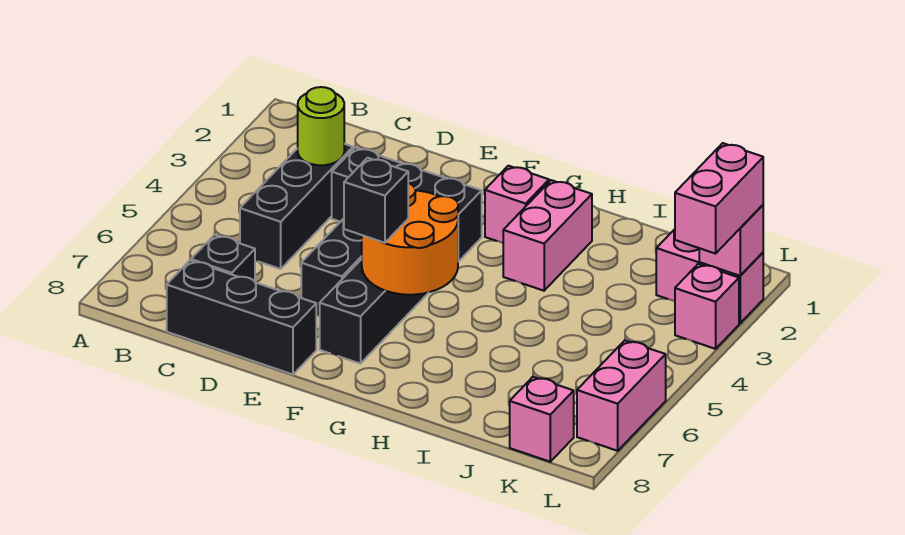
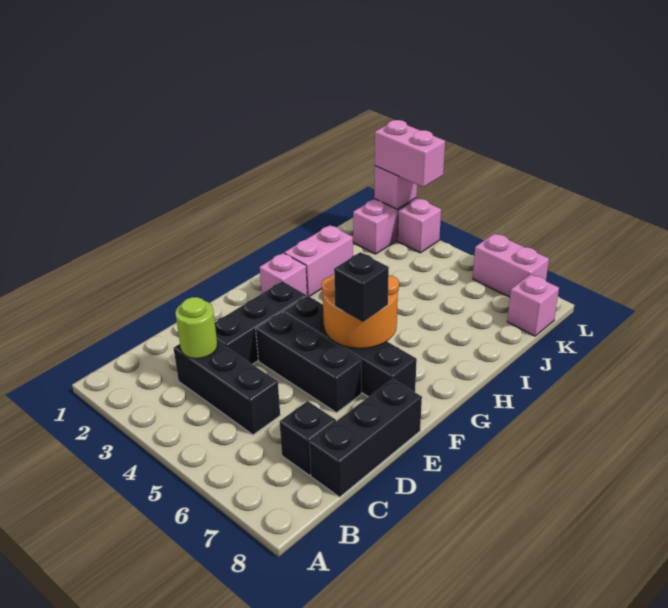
pink 1x2 brick [503,180,592,291] -> pink 1x2 brick turned to [284,225,353,297]

